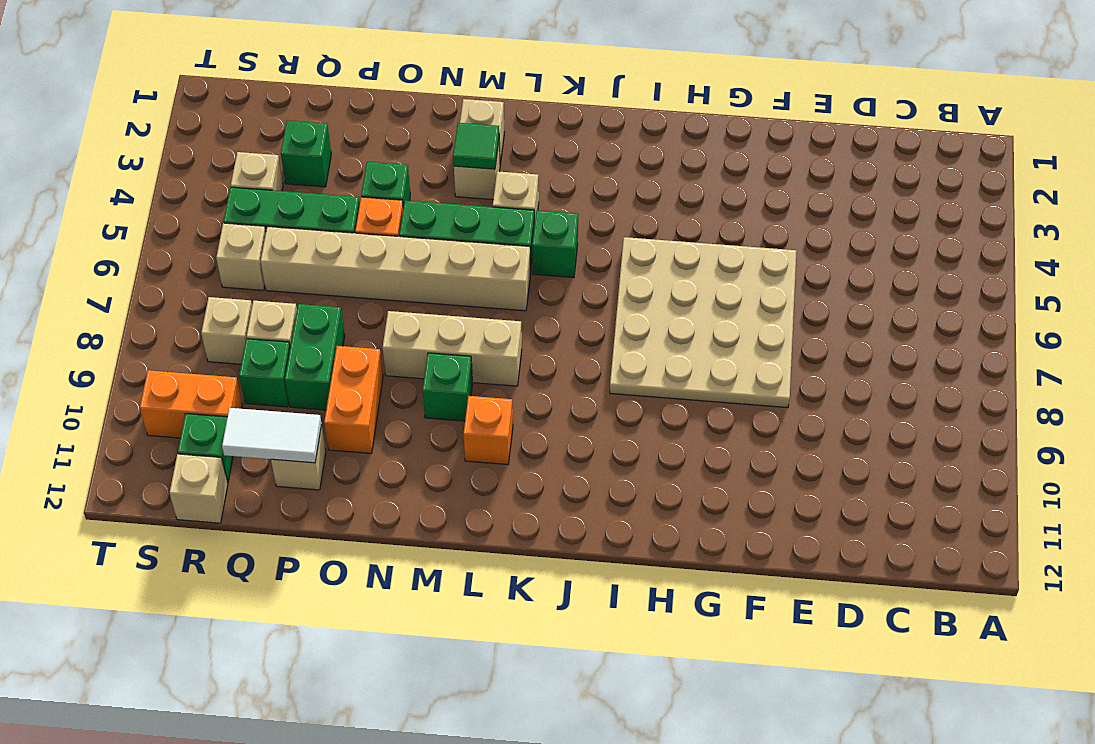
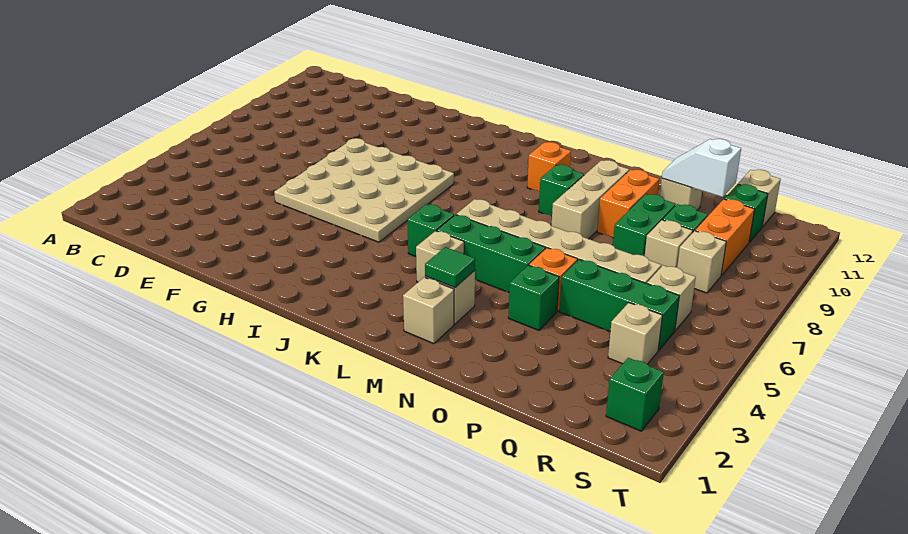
tan 1x3 brick [382,311,522,386] -> tan 1x3 brick turned to [552,160,629,239]
white 1x2 tile [222,408,322,463] -> white 1x2 slope [662,139,741,197]
green 1x1 brick [281,121,331,187] -> green 1x1 brick moved to [606,358,664,431]
orange 1x2 brick [140,370,243,438] -> orange 1x2 brick turned to [695,199,755,275]

